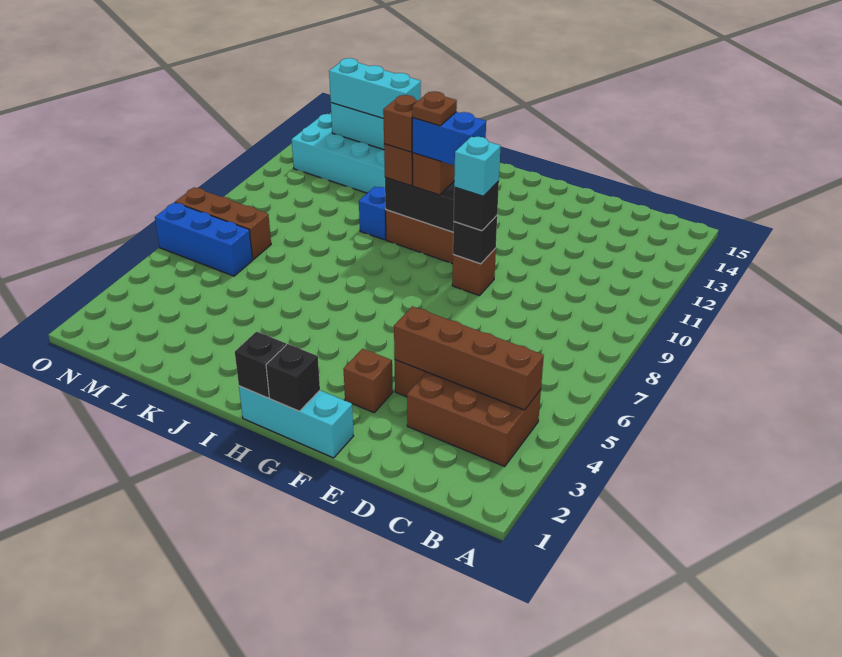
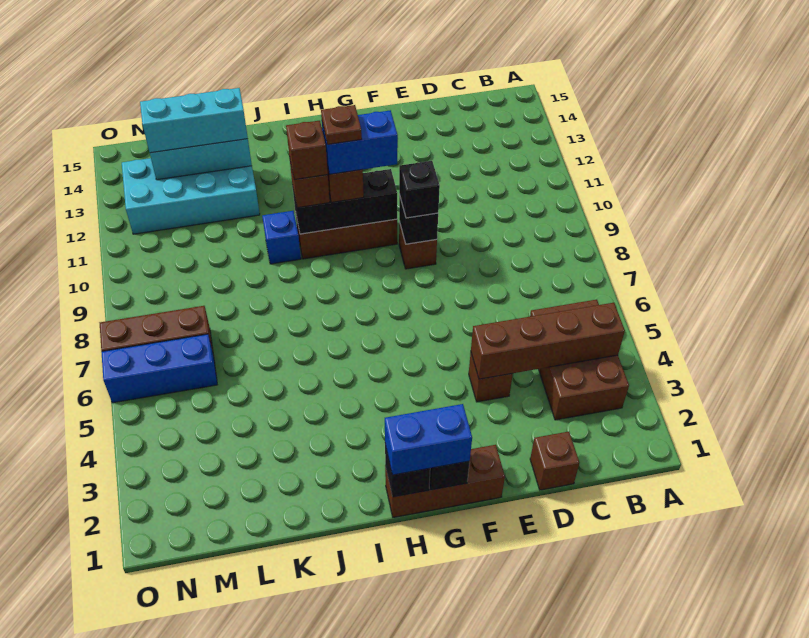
brown 2x3 brick [407,372,541,466] -> brown 2x3 brick turned to [530,300,629,420]
cyan 1x3 brick [239,386,353,458] -> brown 1x3 brick [385,445,505,517]
brown 1x1 brick [343,349,393,412] -> brown 1x1 brick moved to [530,432,579,490]
cyan 1x1 brick [454,137,501,196] -> none
none -> blue 1x2 brick [385,404,472,475]

